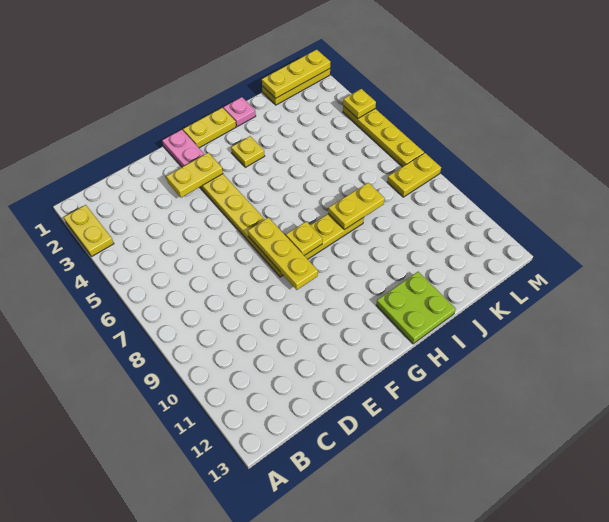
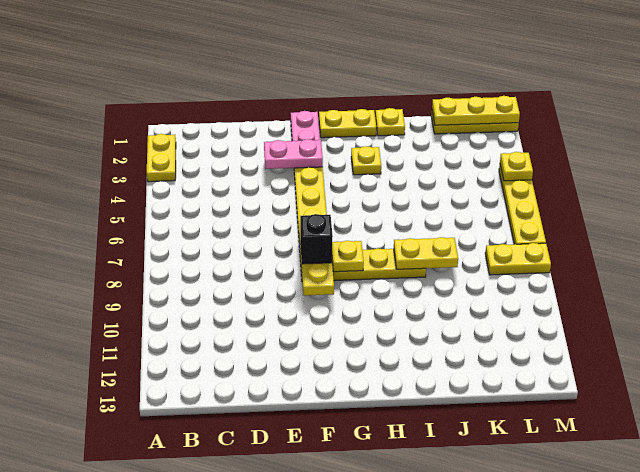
yellow 1x2 plate [166,153,223,198] -> pink 1x2 plate [264,139,323,169]
none -> black 1x1 brick [300,214,333,264]
lime 2x2 plate [376,272,456,344] -> none
pink 1x1 plate [223,97,256,127] -> yellow 1x1 plate [375,108,405,136]

